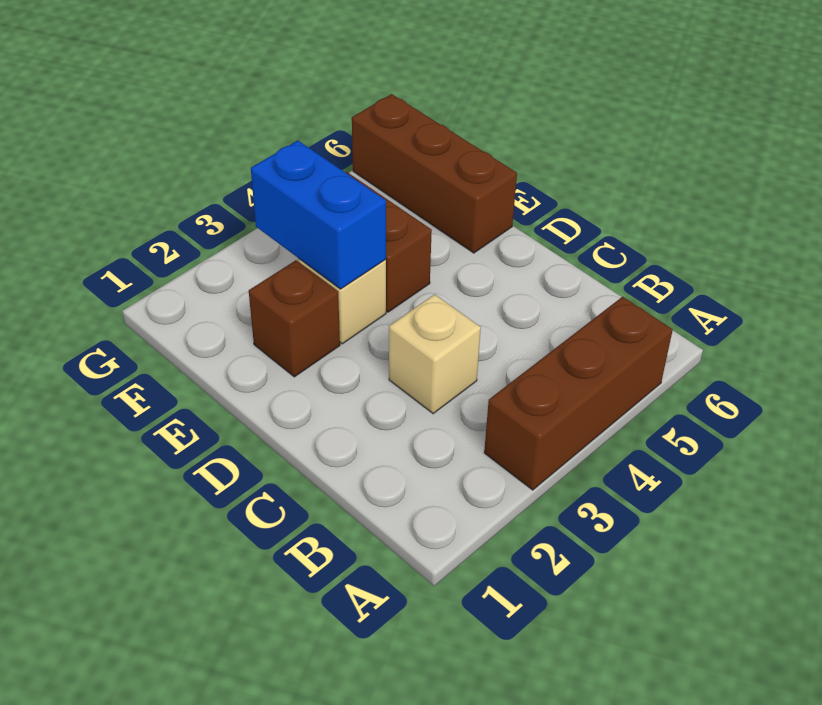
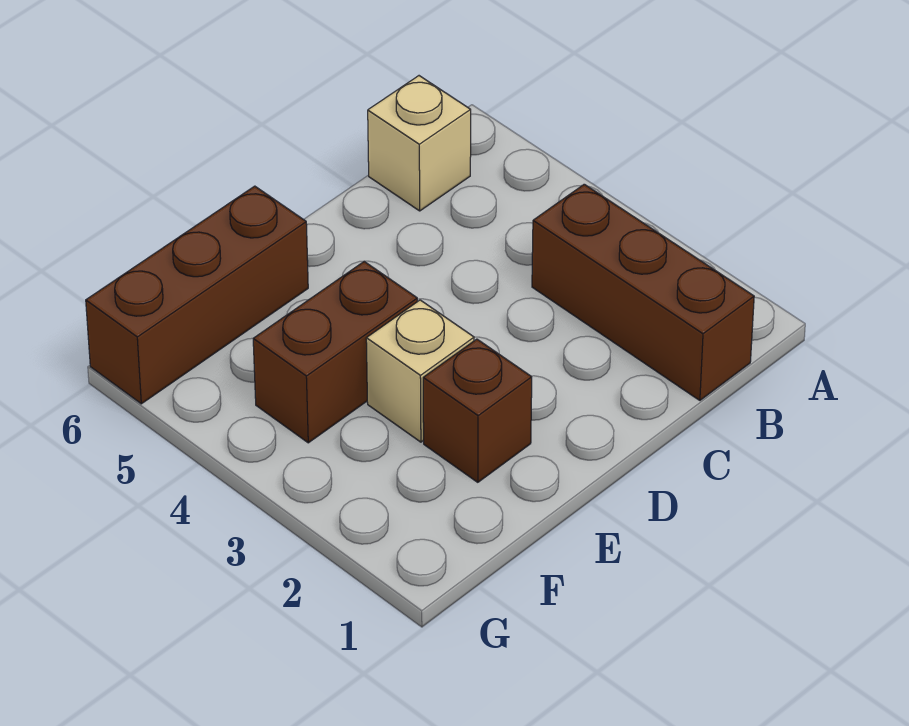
brown 1x3 brick [484,297,673,490] -> brown 1x3 brick moved to [532,184,754,400]
tan 1x1 brick [389,294,481,414] -> tan 1x1 brick moved to [368,76,471,211]
blue 1x2 brick [251,141,386,289] -> none

